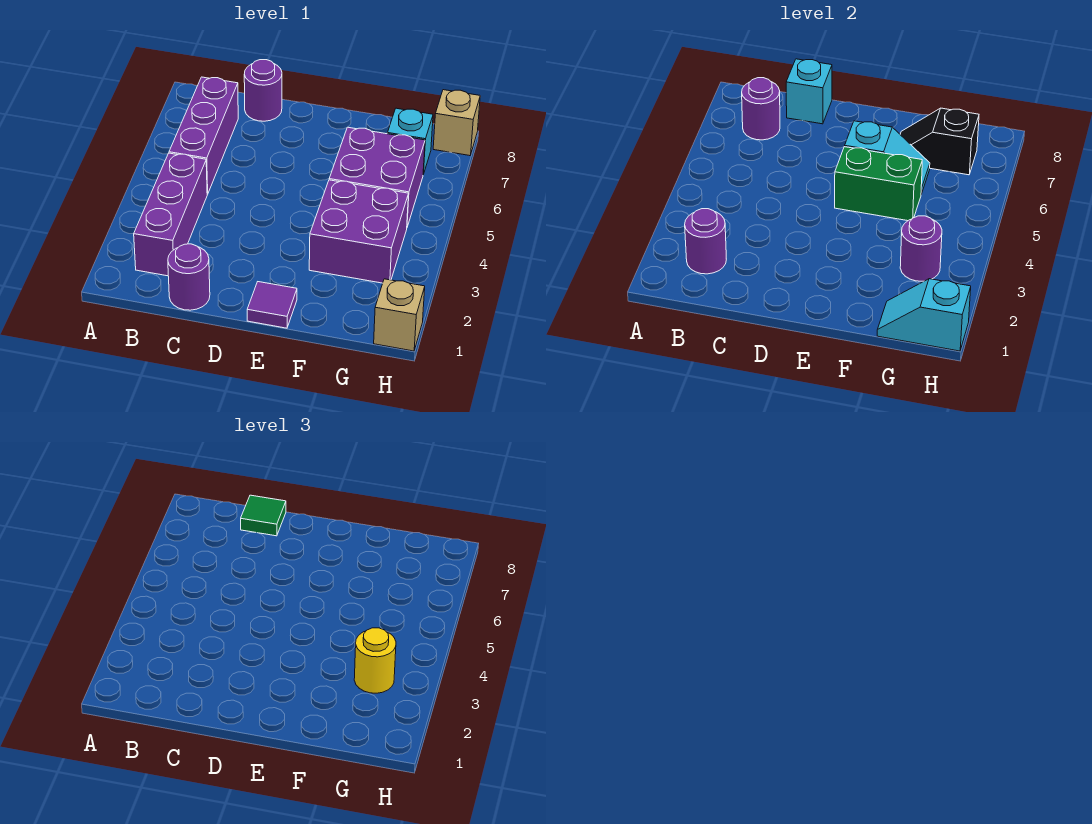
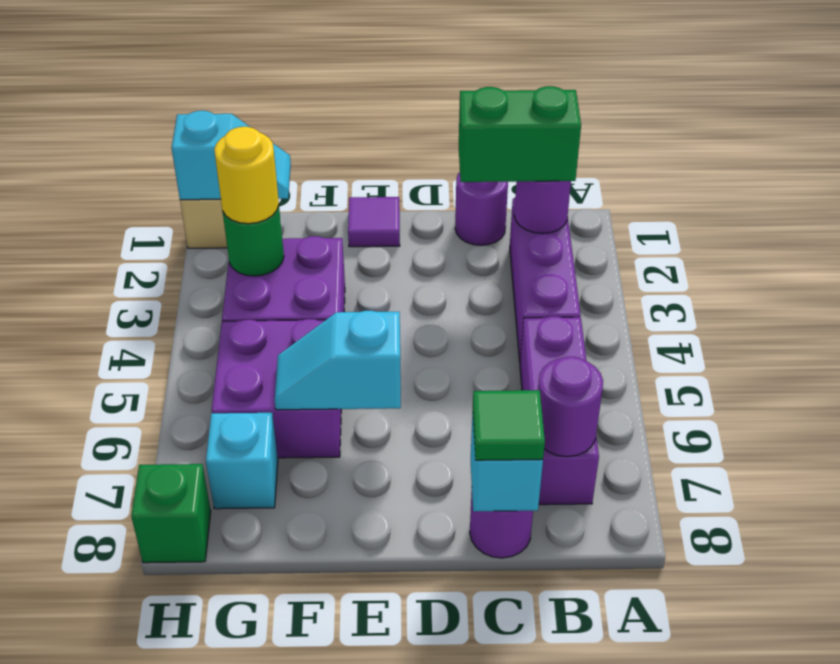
green 1x2 brick [835,147,922,221] -> green 1x2 brick moved to [459,86,581,182]
black 1x2 slope [900,108,979,175] -> none
purple 1x1 round brick [900,216,942,281] -> green 1x1 round brick [223,206,284,276]
tan 1x1 brick [433,90,480,156] -> green 1x1 brick [131,464,211,563]

